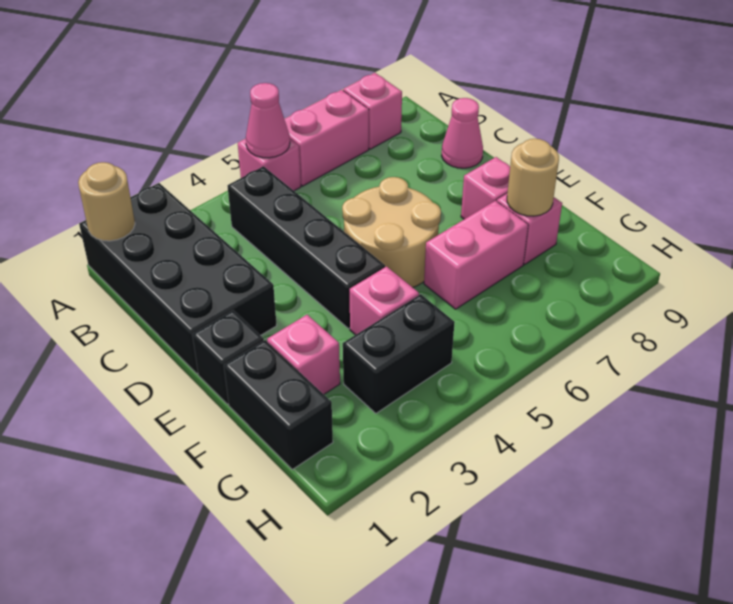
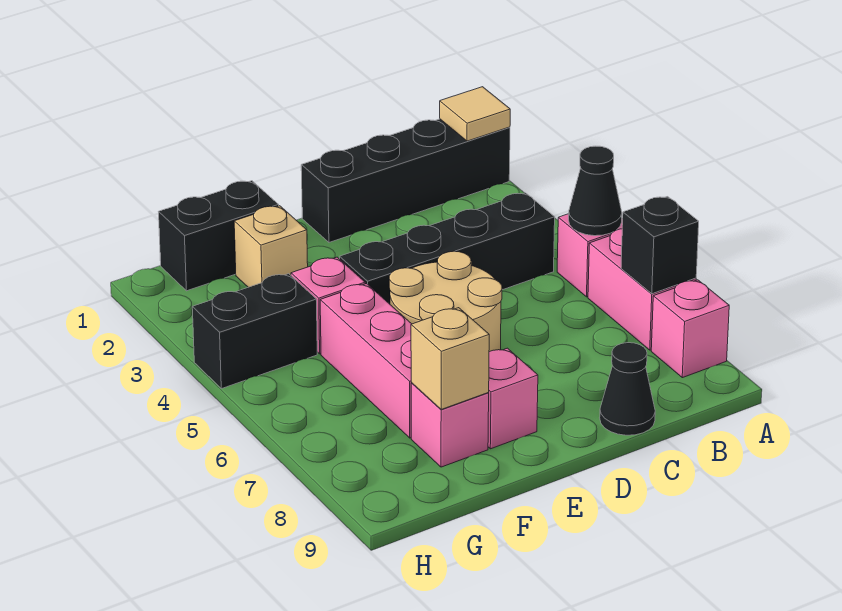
black 2x4 brick [79,183,277,374] -> black 1x4 brick [301,119,510,242]
tan 1x1 round brick [78,162,135,241] -> tan 1x1 tile [440,87,510,141]
pink 1x1 cone [246,83,290,158] -> black 1x1 cone [569,146,622,236]
pink 1x1 cone [442,98,483,168] -> black 1x1 cone [600,343,655,435]
black 1x1 brick [192,310,264,404] -> black 1x1 brick moved to [621,197,699,294]
pink 1x1 brick [267,315,340,394] -> tan 1x1 brick [234,206,308,287]
pink 1x2 brick [424,200,528,309] -> pink 1x3 brick [320,284,412,438]
tan 1x1 round brick [507,139,559,216] -> tan 1x1 brick [411,308,489,409]
black 1x2 brick [343,294,455,413] -> black 1x2 brick turned to [192,274,317,389]

